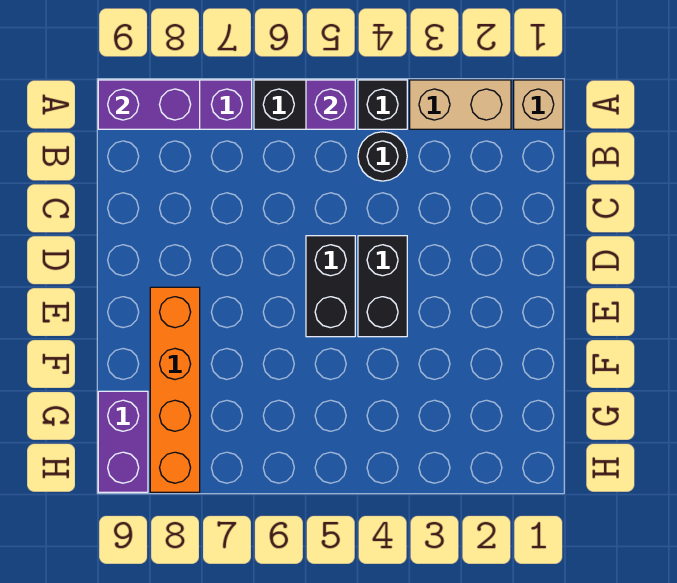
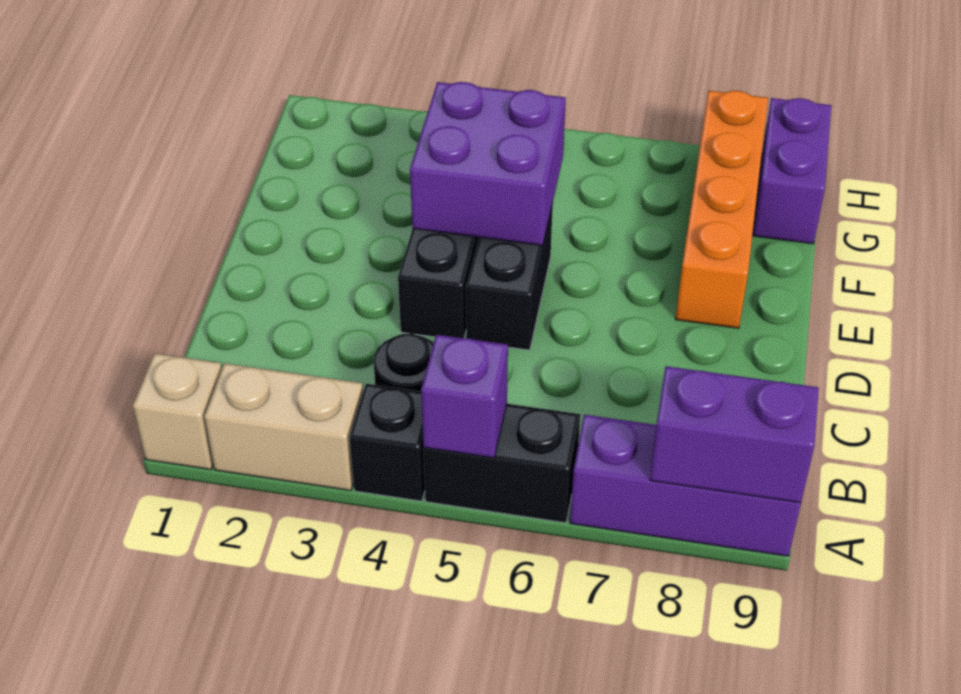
none -> purple 2x2 brick [410,82,566,246]

